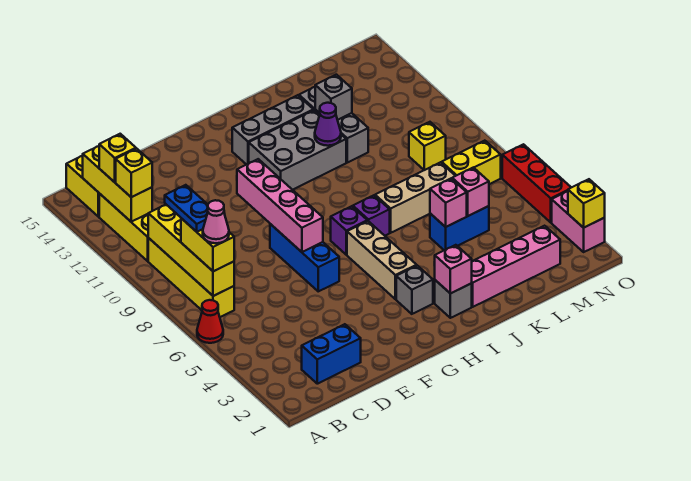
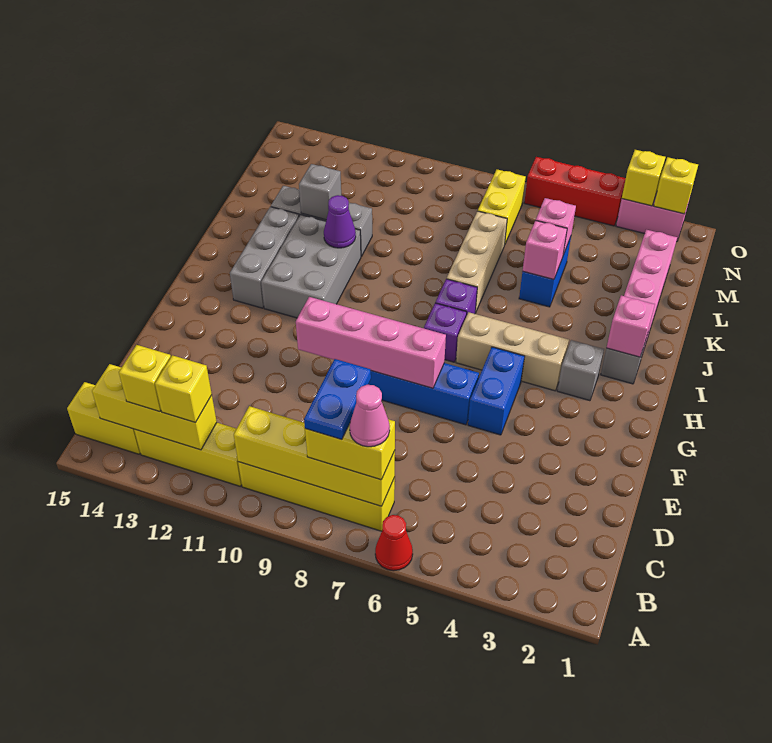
blue 1x2 plate [165,185,208,232] -> blue 1x2 plate turned to [304,359,371,440]
blue 1x2 brick [302,324,361,384] -> blue 1x2 brick moved to [468,347,525,435]
yellow 1x1 brick [409,122,446,170] -> yellow 1x1 brick moved to [622,150,665,206]

